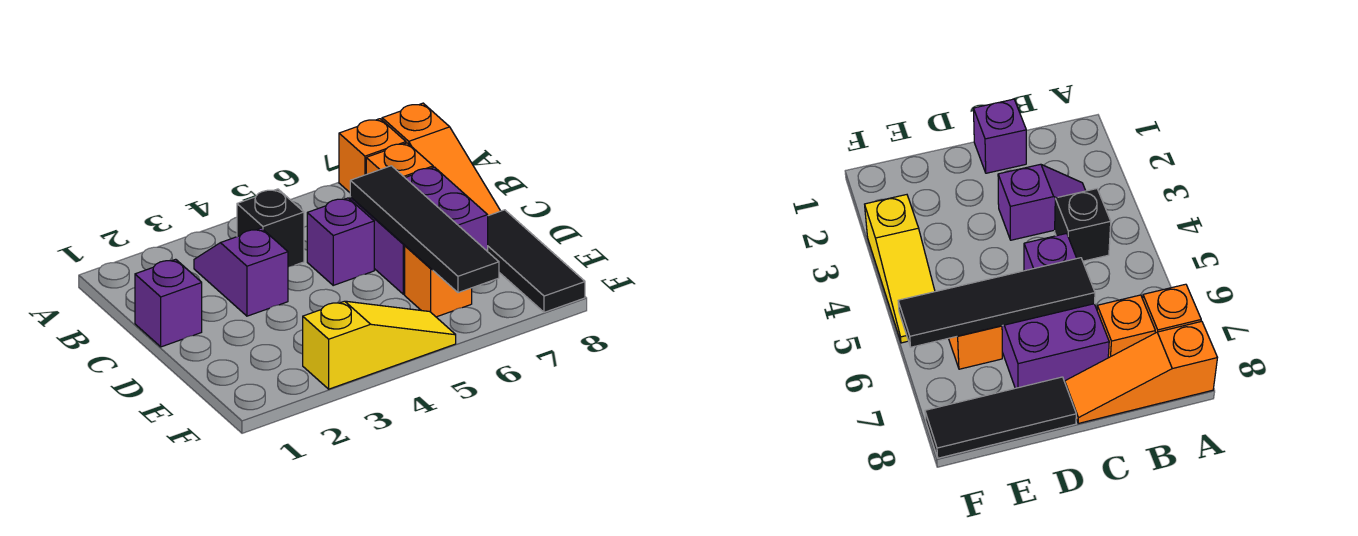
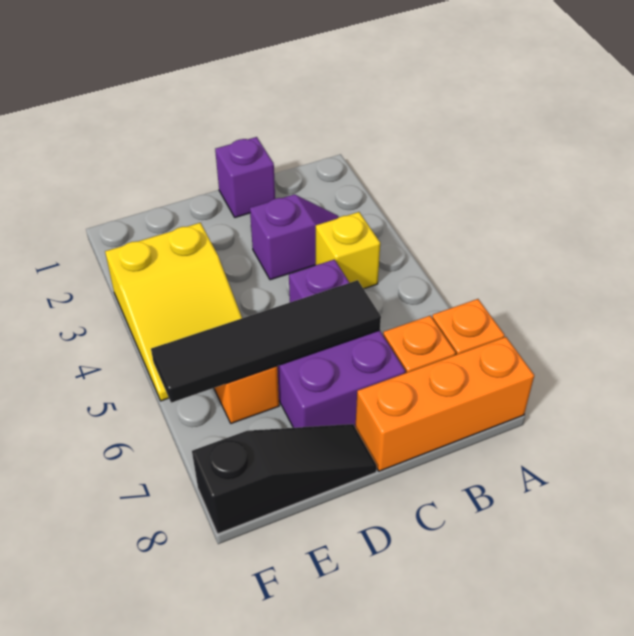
orange 1x3 slope [382,103,500,216] -> orange 1x3 brick [355,337,534,471]
black 1x1 brick [237,189,304,267] -> yellow 1x1 brick [316,212,380,289]
black 1x3 tile [488,210,585,312] -> black 1x3 slope [192,424,377,534]
yellow 1x3 slope [303,301,456,389] -> yellow 2x3 slope [105,223,242,401]

